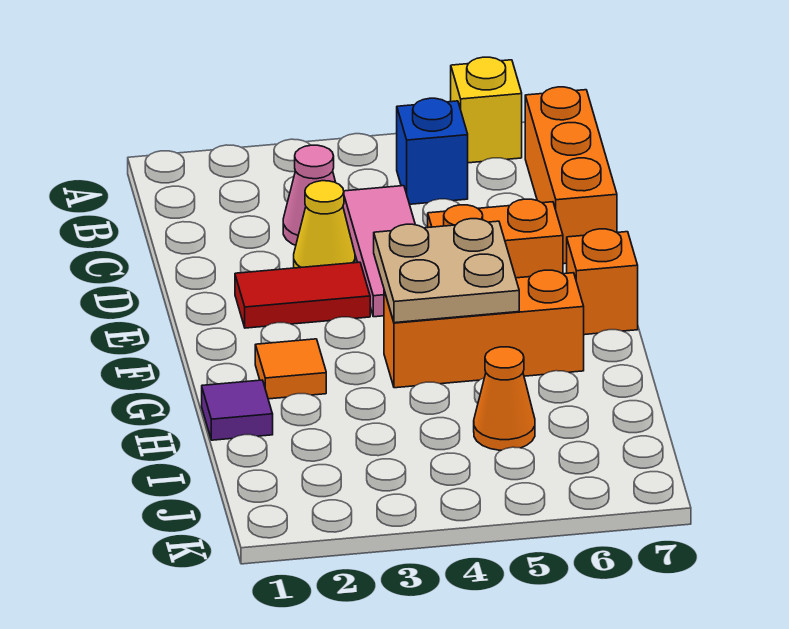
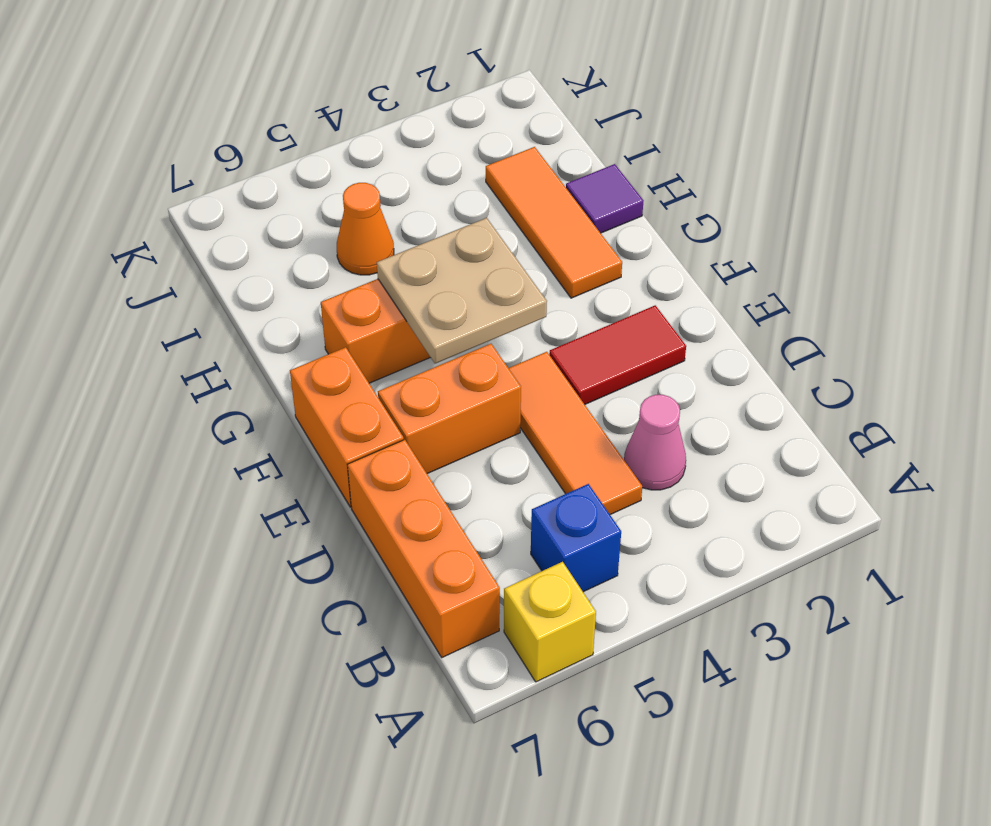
pink 1x3 tile [343,186,415,317] -> orange 1x3 tile [509,352,642,515]
yellow 1x1 cone [294,181,355,268] -> none
orange 1x1 brick [567,229,638,335] -> orange 1x2 brick [290,347,404,507]
orange 1x1 tile [255,339,326,399] -> orange 1x3 tile [486,147,622,298]

